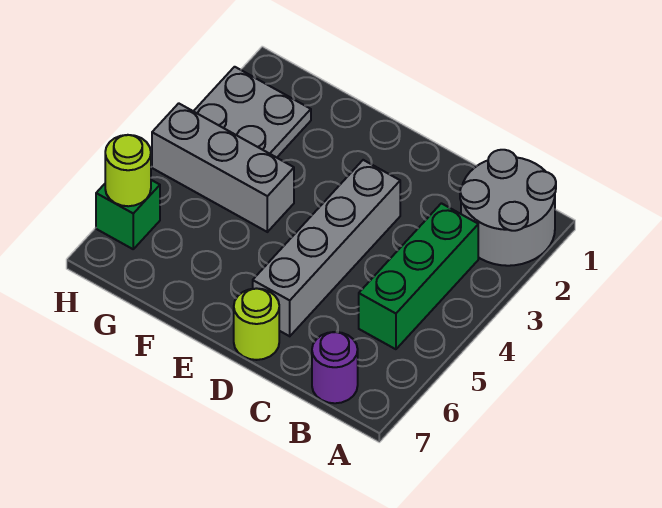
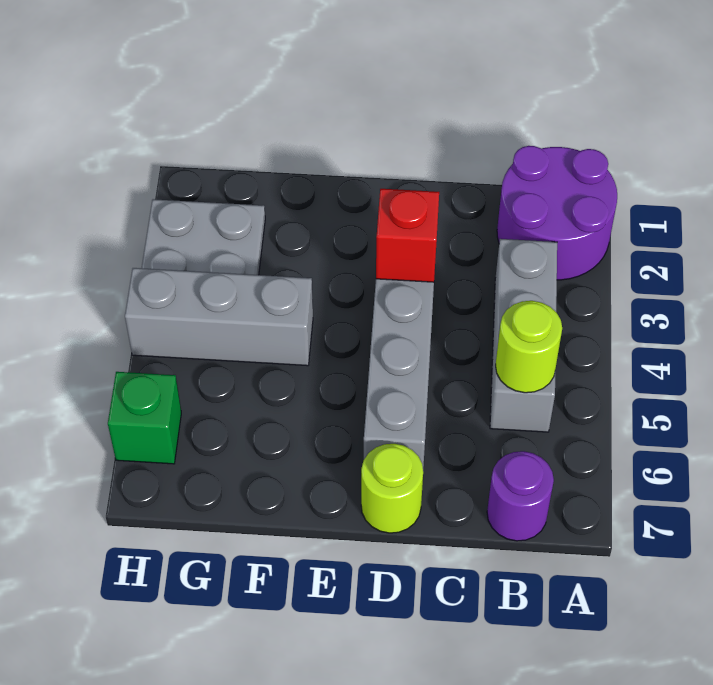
grey 2x2 round brick [460,150,556,266] -> purple 2x2 round brick [497,146,617,280]
green 1x3 brick [359,203,478,349] -> grey 1x3 brick [490,239,557,432]
none -> red 1x1 brick [376,189,439,282]
lime 1x1 round brick [105,135,151,206] -> lime 1x1 round brick moved to [495,301,562,393]

